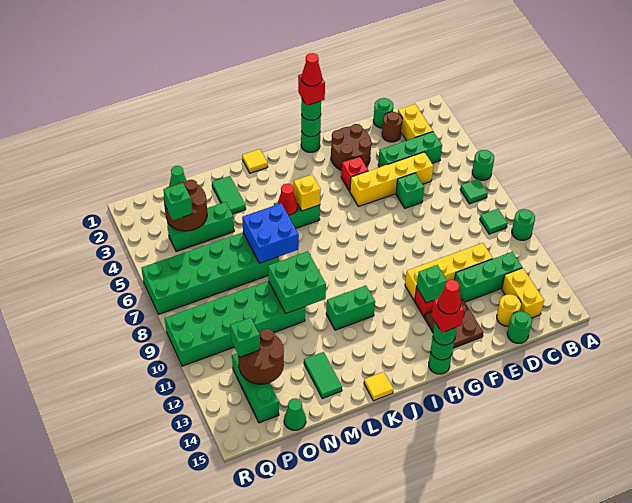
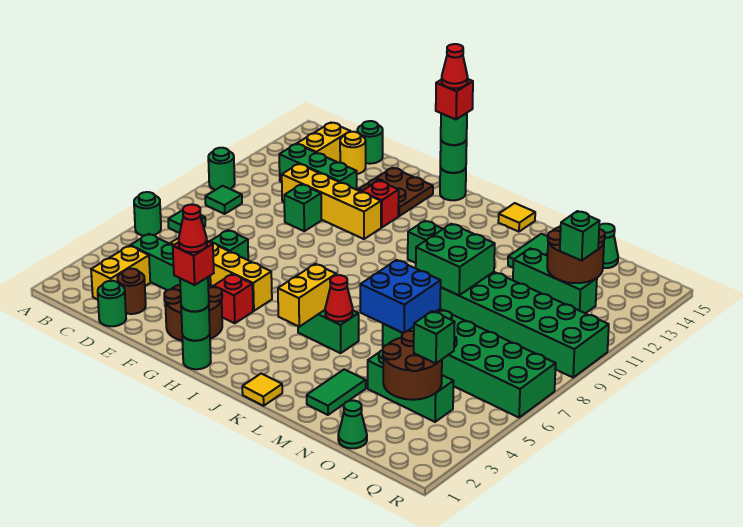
green 1x1 brick [417,265,447,303] -> green 1x1 brick moved to [284,184,321,231]
yellow 1x1 brick [294,175,321,211] -> yellow 1x2 brick [278,264,336,327]
green 1x3 brick [232,353,279,423] -> green 1x3 brick turned to [513,248,597,313]

